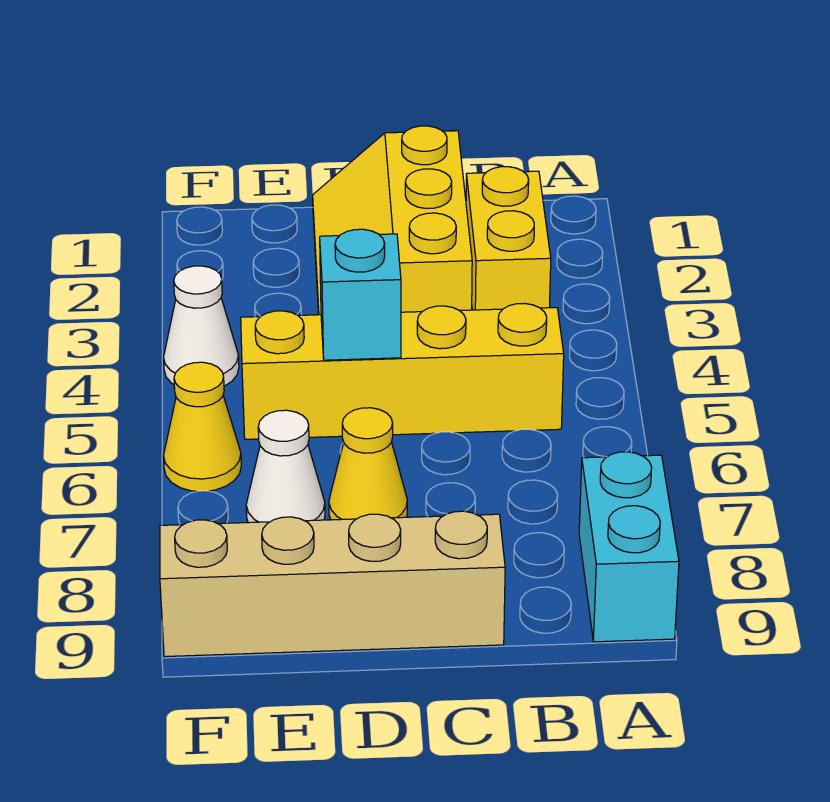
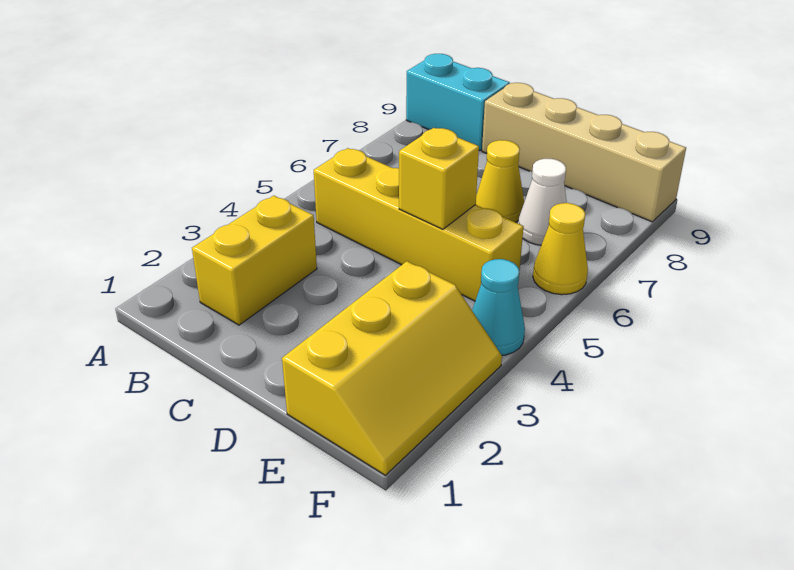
cyan 1x2 brick [579,452,679,642] -> cyan 1x2 brick turned to [406,54,510,151]
yellow 2x3 slope [313,126,472,315] -> yellow 2x3 slope moved to [282,261,502,475]
cyan 1x1 brick [320,229,401,360] -> yellow 1x1 brick [399,128,479,229]
white 1x1 cone [164,266,239,386] -> cyan 1x1 cone [472,259,525,355]

